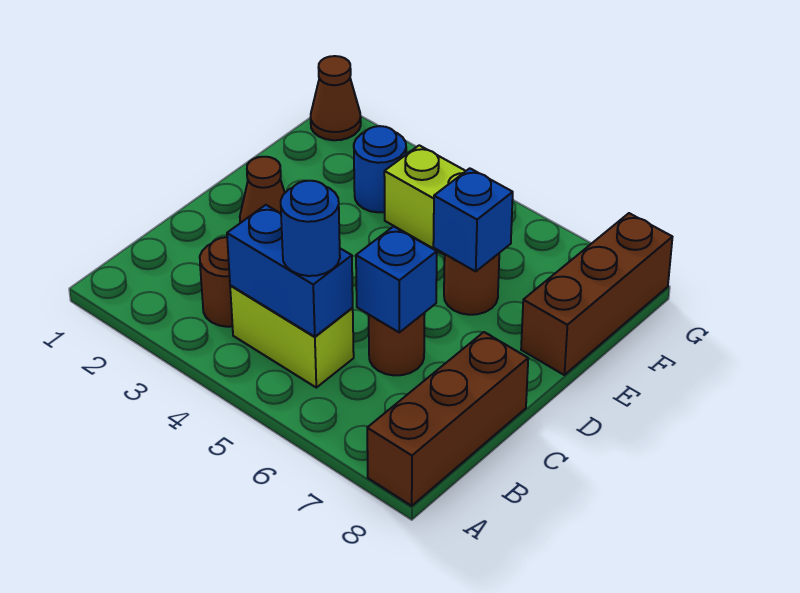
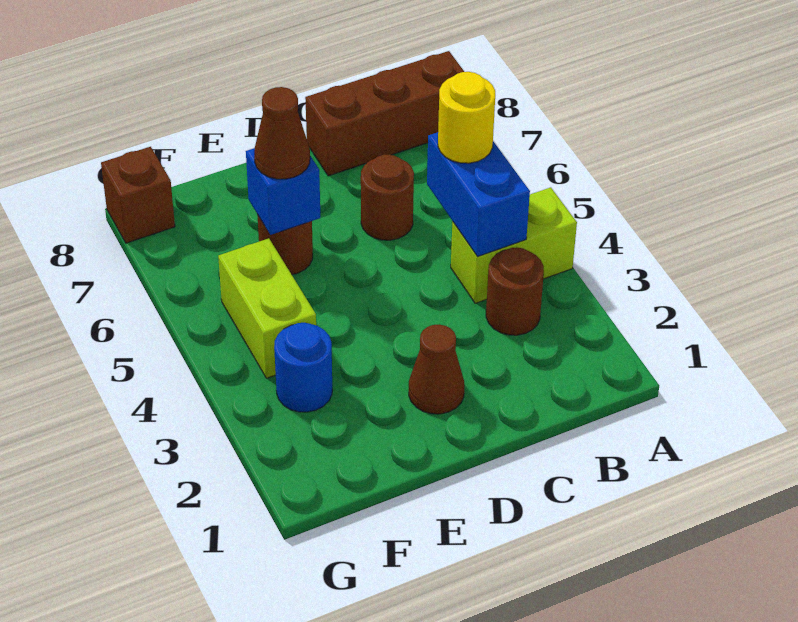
lime 1x2 brick [230,285,354,388] -> lime 1x2 brick turned to [451,187,577,303]
blue 1x1 round brick [281,181,340,276] -> yellow 1x1 round brick [438,72,495,163]
blue 1x1 brick [356,226,437,332] -> none
brown 1x3 brick [521,213,672,375] -> brown 1x1 brick [101,147,175,243]
brown 1x1 cone [311,56,361,140] -> brown 1x1 cone moved to [254,87,310,179]

